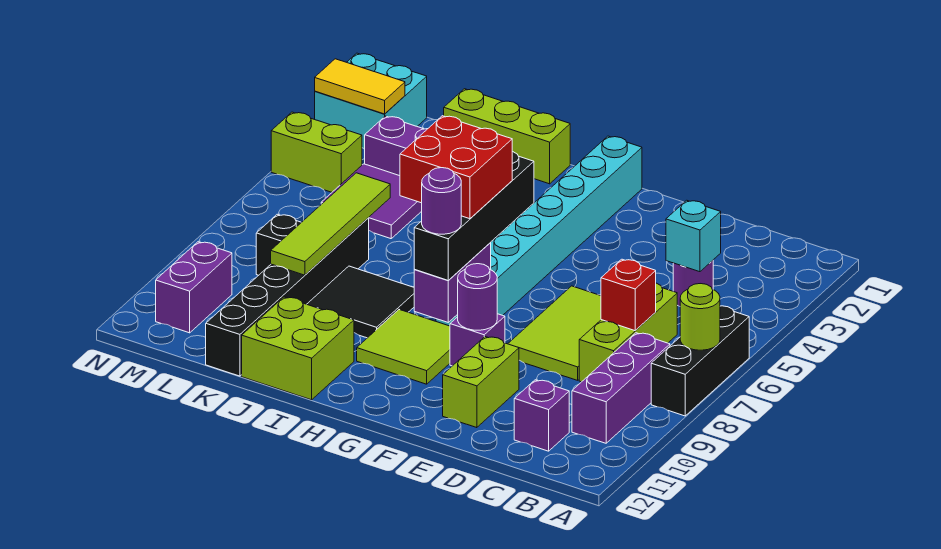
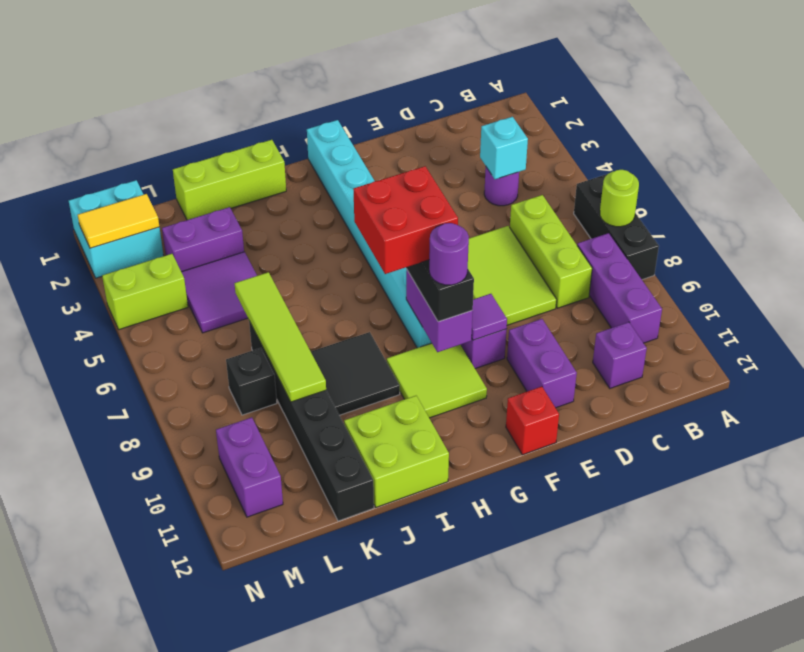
red 1x1 brick [601,259,656,331] -> red 1x1 brick moved to [506,387,559,455]
lime 1x2 brick [443,337,519,428] -> purple 1x2 brick [507,319,577,408]
purple 1x1 round brick [458,264,497,330] -> purple 1x1 tile [471,294,507,340]

